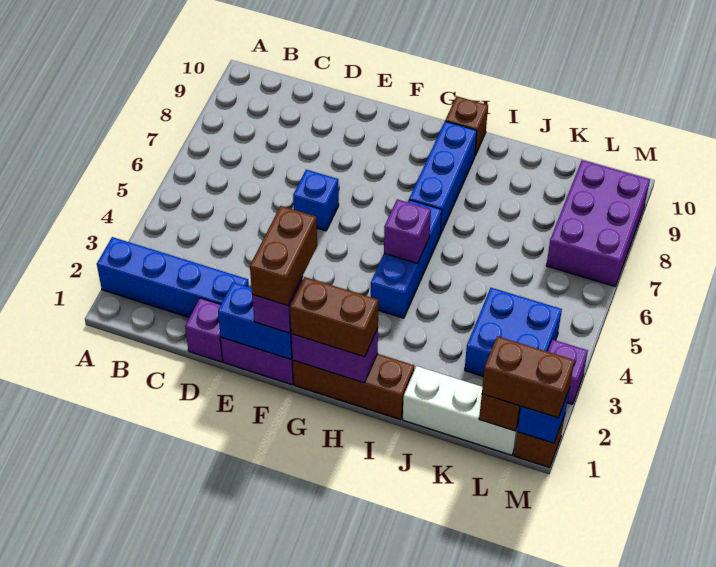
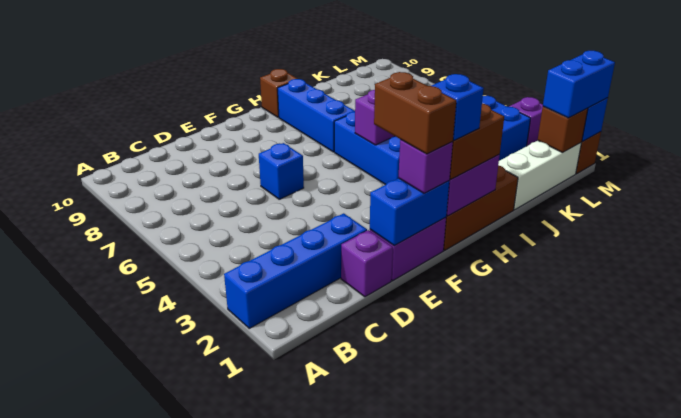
none -> blue 1x1 brick [431,74,484,140]
brown 1x2 brick [482,336,575,418] -> blue 1x2 brick [543,51,615,118]
purple 2x3 brick [546,160,650,286] -> none

